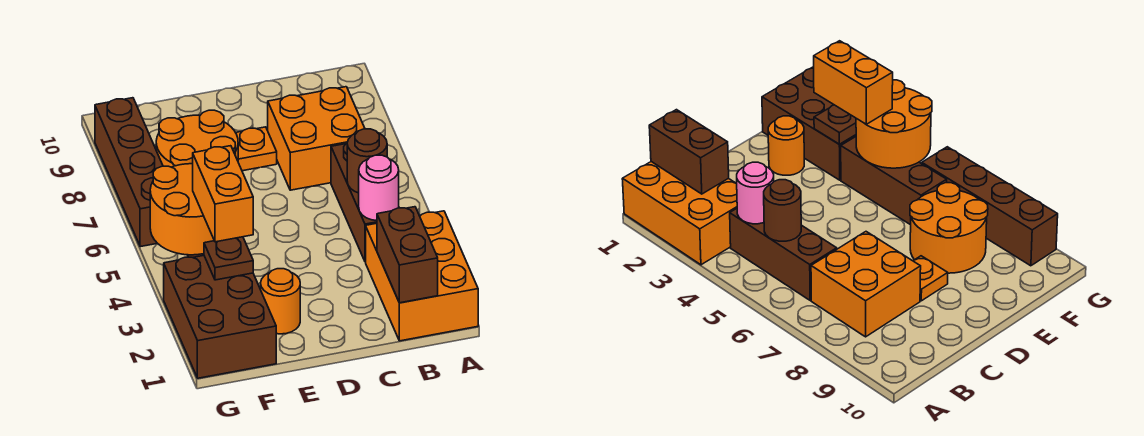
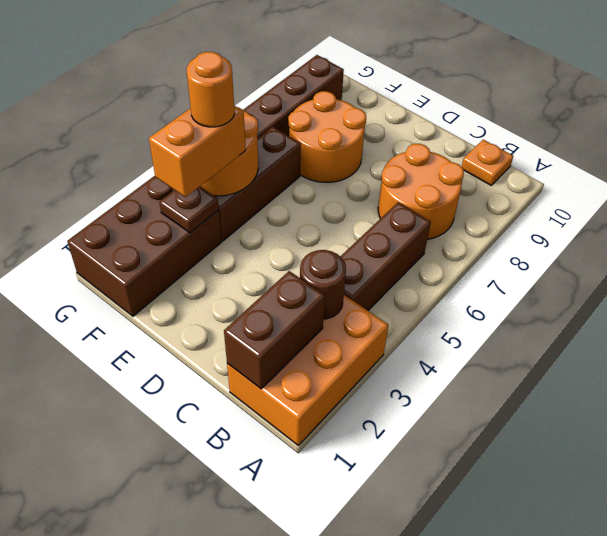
pink 1x1 round brick [359,155,399,221] -> none
brown 1x1 round brick [347,129,387,193] -> brown 1x1 round brick moved to [300,250,346,319]
orange 2x2 brick [268,87,365,190] -> orange 2x2 round brick [378,144,464,239]
orange 1x1 plate [236,127,277,171] -> orange 1x1 plate moved to [462,140,513,185]
orange 1x1 round brick [261,269,300,334] -> orange 1x1 round brick moved to [187,52,235,127]

